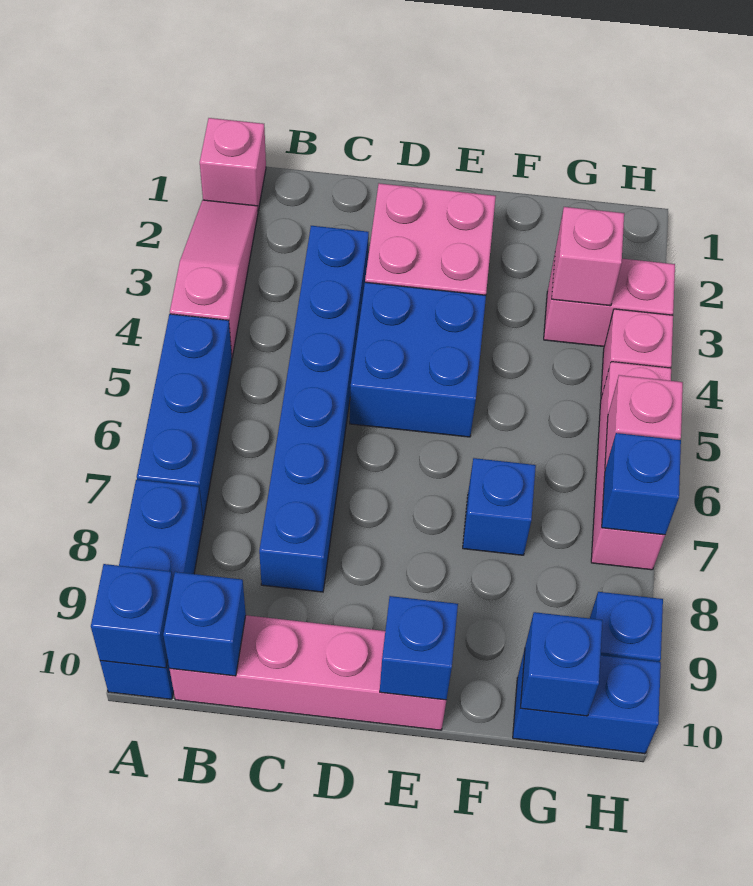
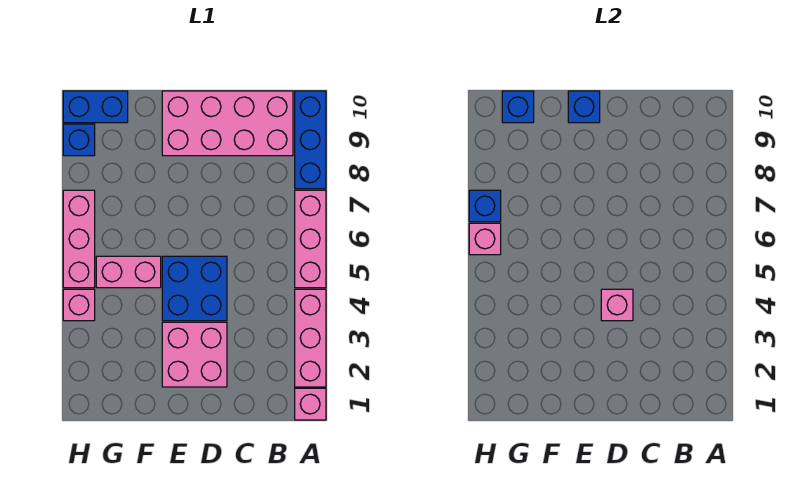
pink 1x3 slope [170,200,258,357] -> pink 1x3 brick [295,289,326,387]
blue 1x3 brick [137,314,232,520] -> pink 1x3 brick [295,190,326,288]
blue 1x1 brick [91,564,173,668] -> none
pink 1x4 brick [170,615,446,730] -> pink 2x4 brick [162,91,293,156]
blue 1x1 brick [163,572,246,676] -> none
blue 1x6 brick [259,226,369,592] -> none
blue 1x1 brick [463,458,536,555] -> none
pink 1x2 brick [544,255,675,346] -> pink 1x2 brick moved to [96,256,161,288]
pink 1x1 brick [552,207,624,306] -> pink 1x1 brick moved to [601,289,633,321]

